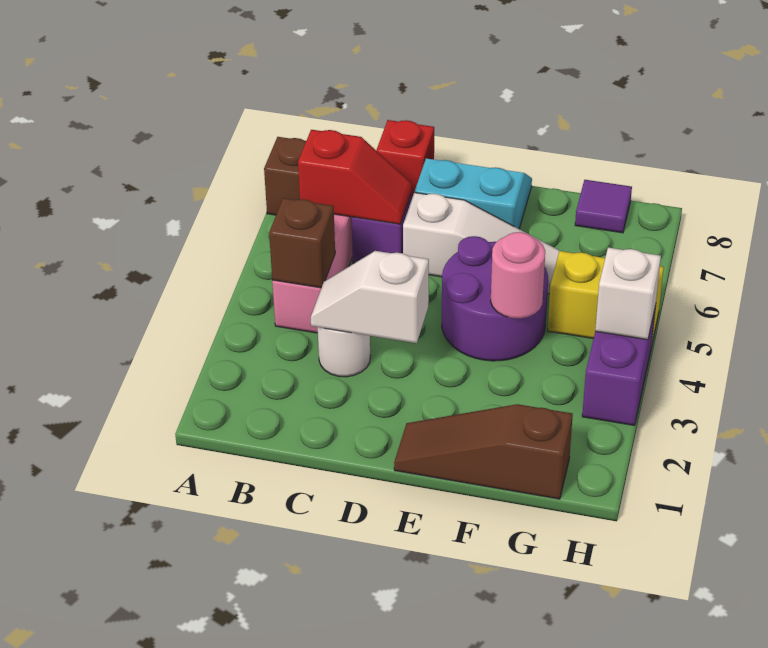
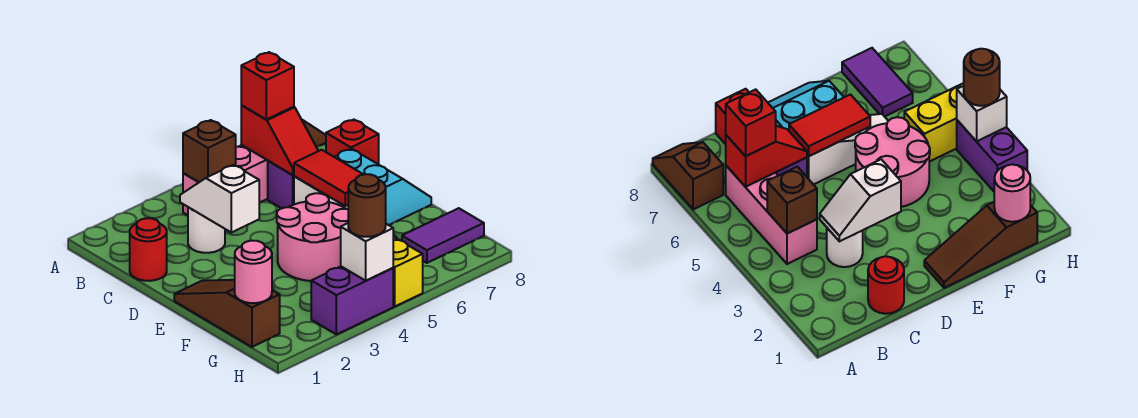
none -> red 1x1 brick [241,52,294,120]
none -> red 1x1 round brick [130,218,167,281]
none -> red 1x2 tile [294,150,363,206]
purple 2x2 round brick [442,236,548,361] -> pink 2x2 round brick [277,193,348,281]
pink 1x1 round brick [491,232,545,318] -> pink 1x1 round brick moved to [235,241,272,303]
purple 1x1 tile [575,180,632,233] -> purple 1x2 tile [402,208,484,263]
none -> brown 1x1 round brick [348,174,386,237]

